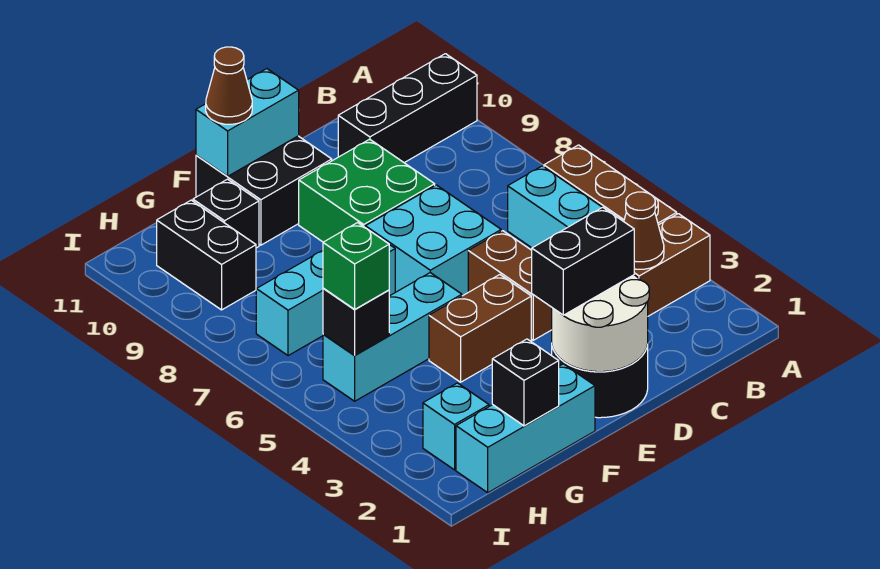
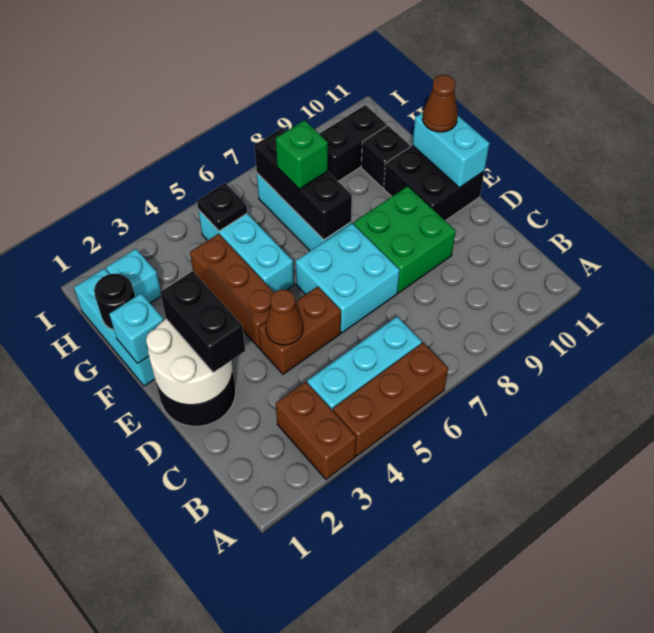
black 1x3 brick [338,54,477,163] -> black 1x3 brick moved to [254,128,352,240]
brown 1x1 cone [624,192,664,269] -> brown 1x1 cone moved to [266,289,303,345]
brown 1x2 brick [429,275,531,382] -> brown 1x3 brick [190,234,274,348]
none -> cyan 1x1 brick [109,293,164,363]
black 1x1 brick [492,339,559,426] -> black 1x1 round brick [94,274,135,330]
black 1x1 brick [323,288,389,355] -> black 1x1 plate [197,183,247,231]
green 1x1 brick [323,223,389,310] -> green 1x1 brick moved to [276,120,328,189]

